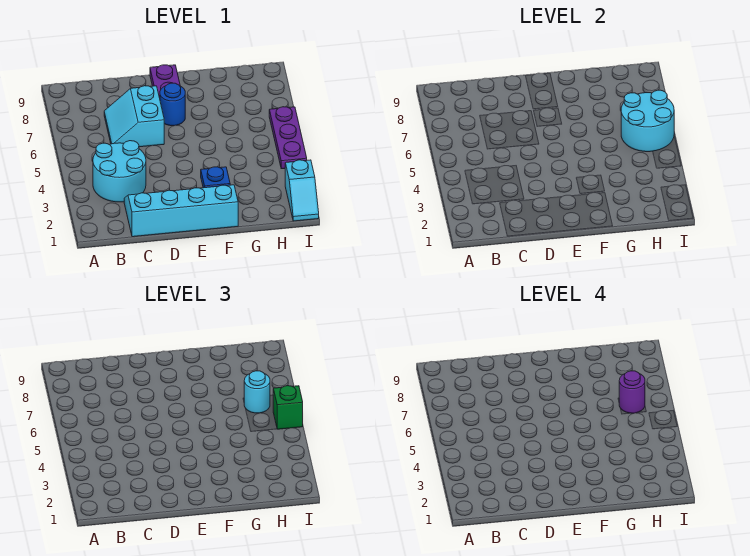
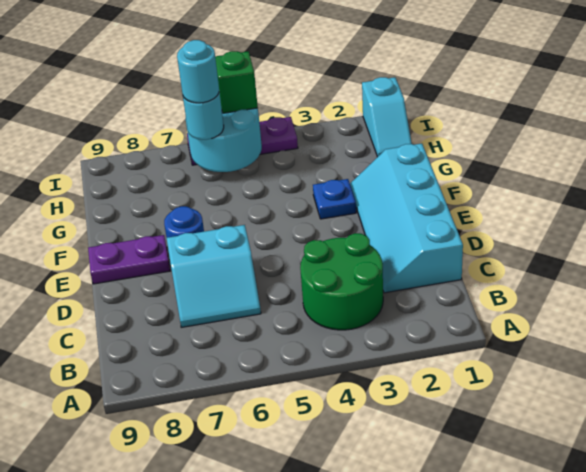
cyan 2x2 round brick [93,141,146,202] -> green 2x2 round brick [300,233,383,330]
purple 1x1 round brick [619,371,645,413] -> cyan 1x1 round brick [177,40,219,103]
cyan 1x2 slope [285,160,319,221] -> cyan 1x2 slope turned to [362,77,412,157]

